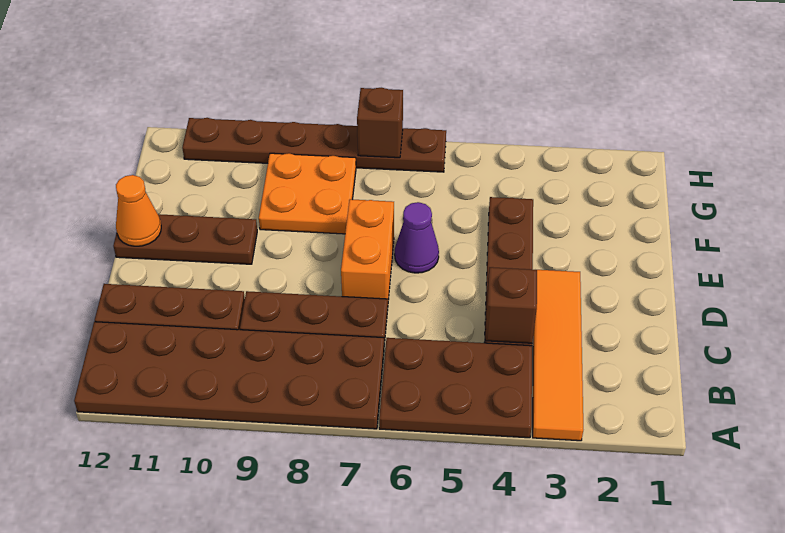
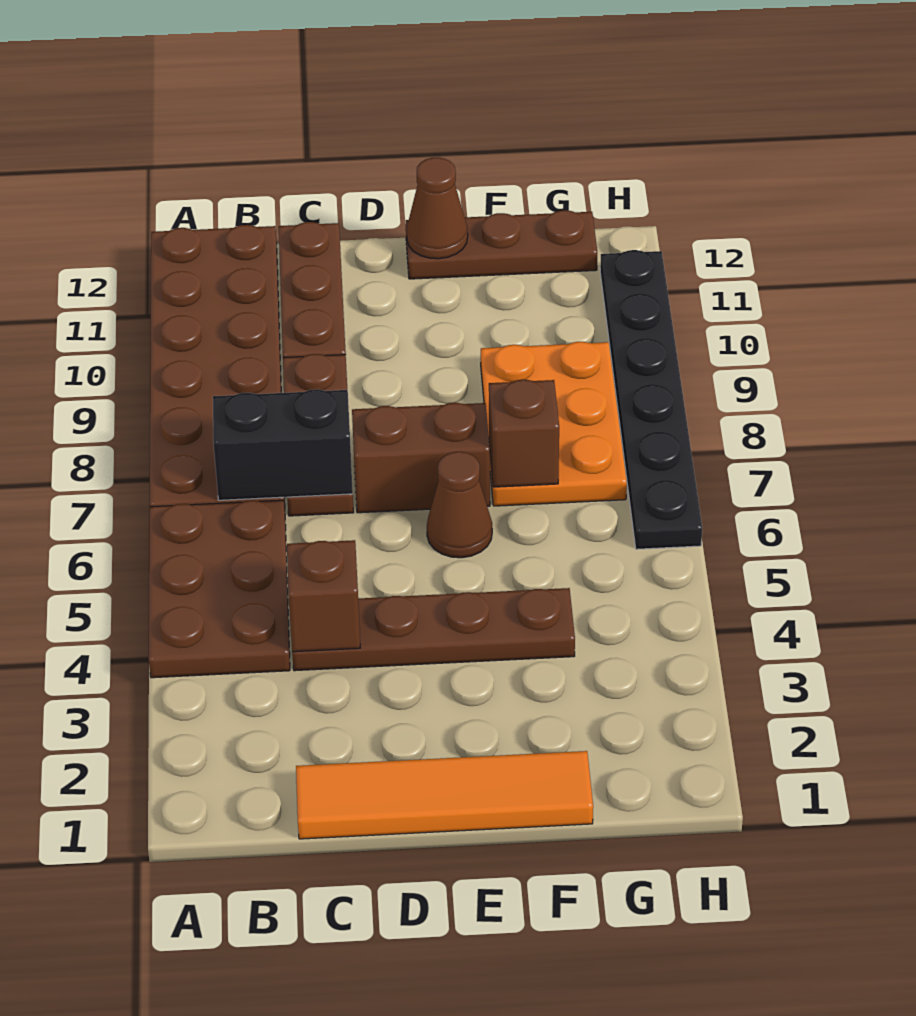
orange 1x4 tile [533,270,583,441] -> orange 1x4 tile moved to [296,751,593,839]
none -> black 1x2 brick [213,389,353,500]
orange 1x2 brick [341,199,394,300] -> brown 1x2 brick [352,403,490,513]
purple 1x1 cone [395,202,439,273] -> brown 1x1 cone [427,452,492,558]
brown 1x3 plate [113,214,257,264] -> brown 1x3 plate turned to [406,210,597,279]
orange 1x1 cone [116,175,161,246] -> brown 1x1 cone [407,158,468,259]
orange 2x2 plate [259,153,356,234] -> orange 2x3 plate [481,342,627,506]
brown 1x6 plate [182,118,446,172] -> black 1x6 plate [600,250,702,549]
brown 1x1 brick [357,88,403,158] -> brown 1x1 brick moved to [489,380,559,487]

